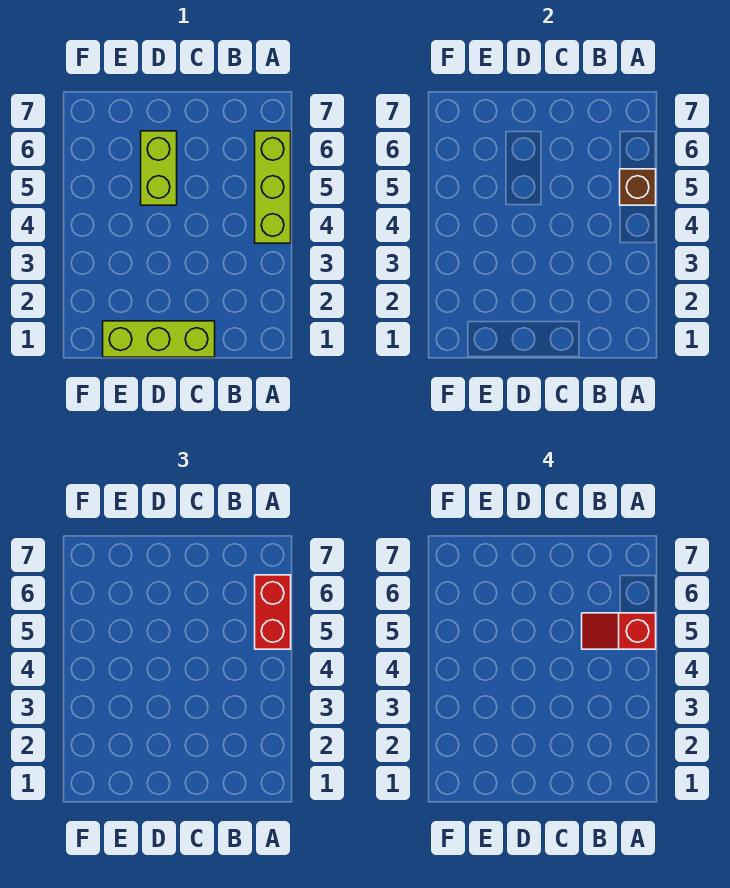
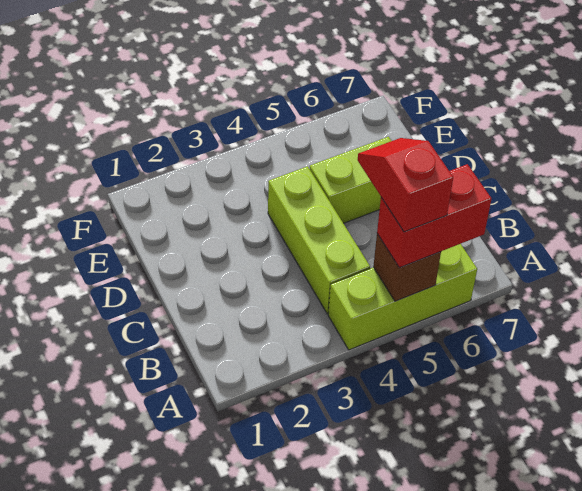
lime 1x3 brick [103,321,215,357] -> lime 1x3 brick moved to [268,166,370,314]

